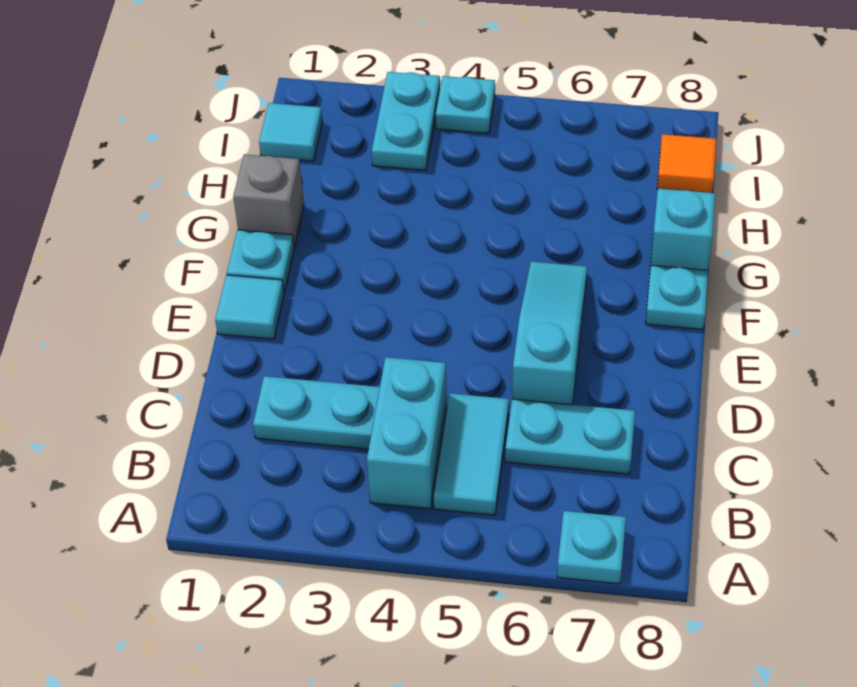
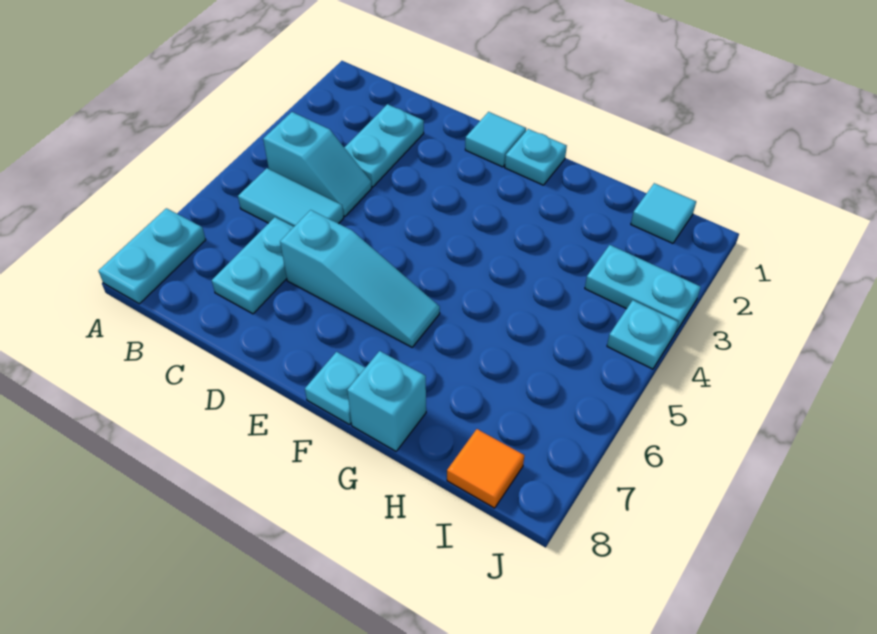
cyan 1x1 plate [557,511,626,584] -> cyan 1x2 plate [98,208,206,304]
cyan 1x2 brick [367,357,447,509] -> cyan 1x2 slope [263,112,372,216]
grey 1x1 brick [233,154,304,247] -> none

